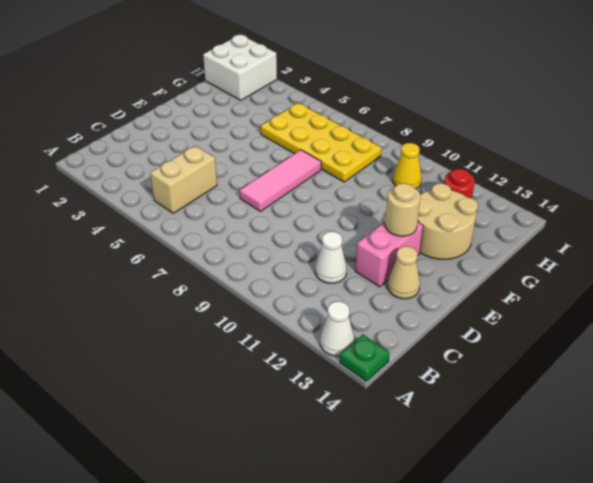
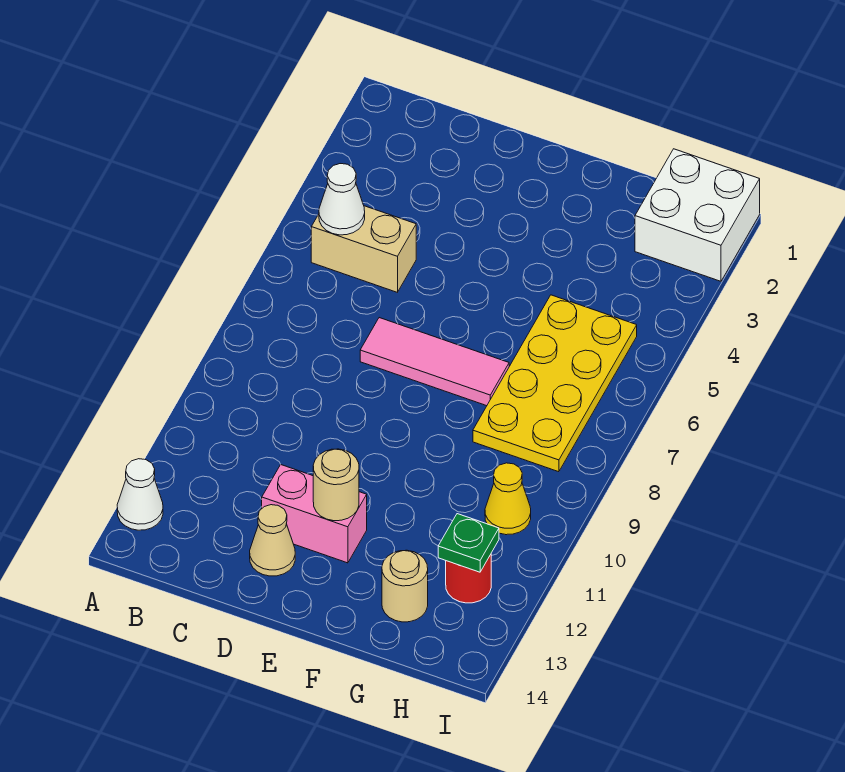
green 1x1 plate [340,335,390,381] -> green 1x1 plate moved to [438,514,499,572]
white 1x1 cone [315,232,347,283] -> white 1x1 cone moved to [319,164,365,235]
tan 2x2 round brick [418,183,478,259] -> tan 1x1 round brick [382,550,428,622]

